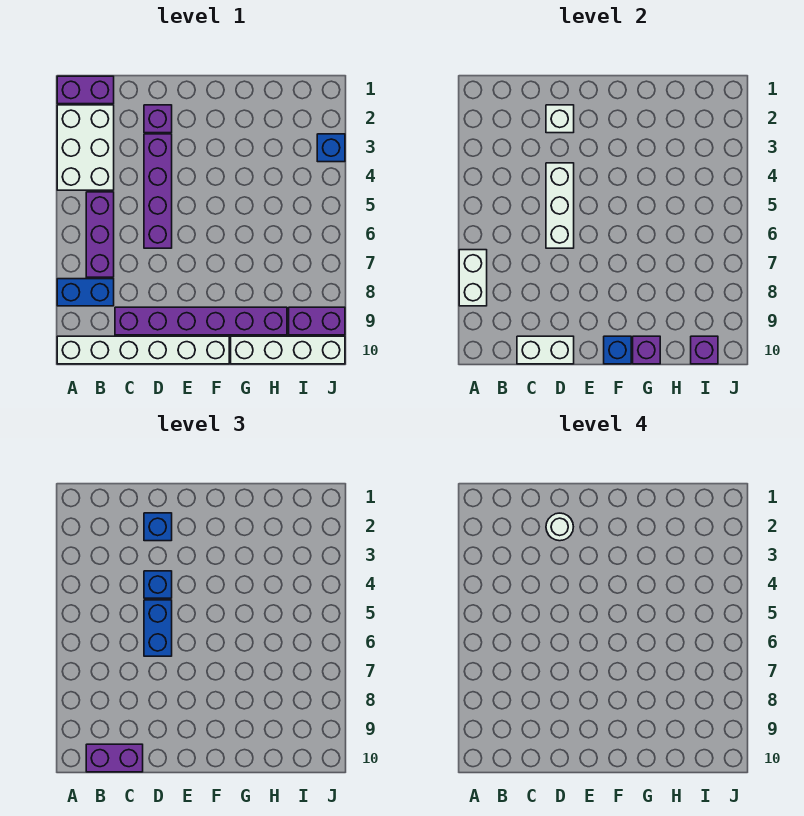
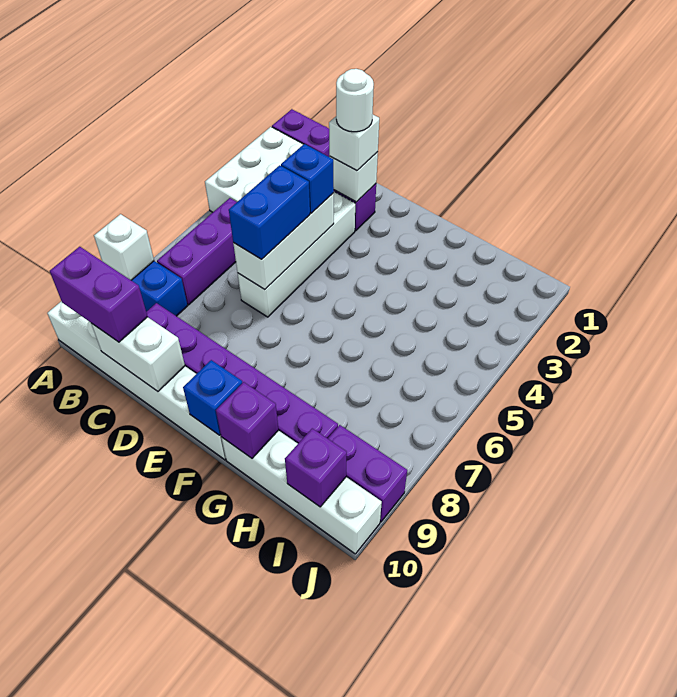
white 1x2 brick [459,250,487,306] -> white 1x1 brick [94,214,154,280]
blue 1x1 brick [144,513,172,541] -> white 1x1 brick [329,114,379,171]
purple 1x4 brick [144,134,172,248] -> white 1x4 brick [238,192,355,317]
blue 1x1 brick [317,134,345,162] -> none

